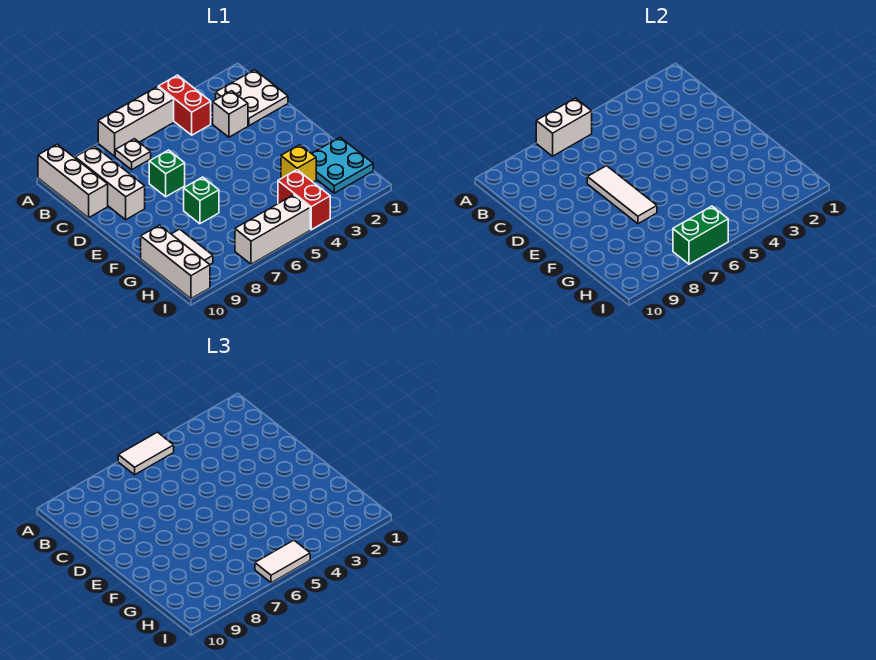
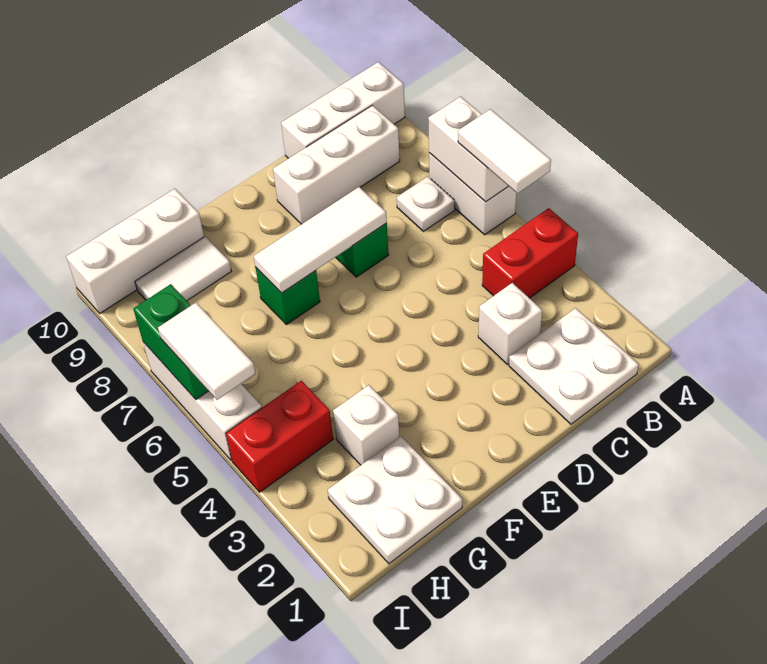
white 1x3 brick [98,87,174,156] -> white 1x2 brick [429,153,516,235]
cyan 2x2 plate [311,137,373,193] -> white 2x2 plate [328,436,462,564]
yellow 1x1 brick [281,145,316,182] -> white 1x1 brick [333,385,399,465]

